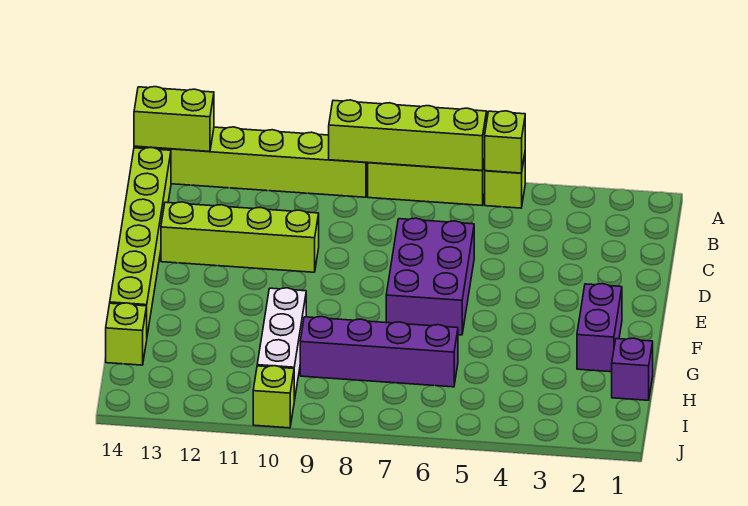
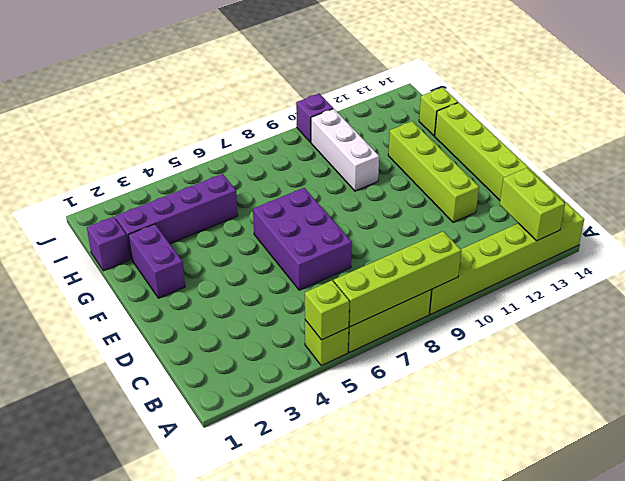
lime 1x2 brick [134,87,214,151] -> lime 1x2 brick turned to [500,168,565,241]
lime 1x4 brick [161,202,319,272] -> lime 1x4 brick turned to [388,121,479,222]
purple 1x4 brick [300,317,458,387] -> purple 1x4 brick moved to [115,174,238,259]
lime 1x1 brick [253,366,294,428] -> purple 1x1 brick [296,94,333,142]

